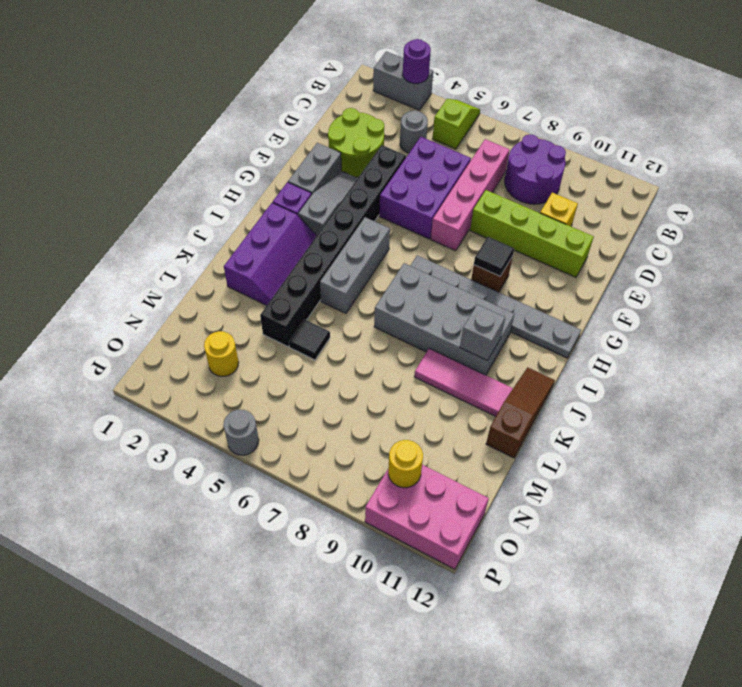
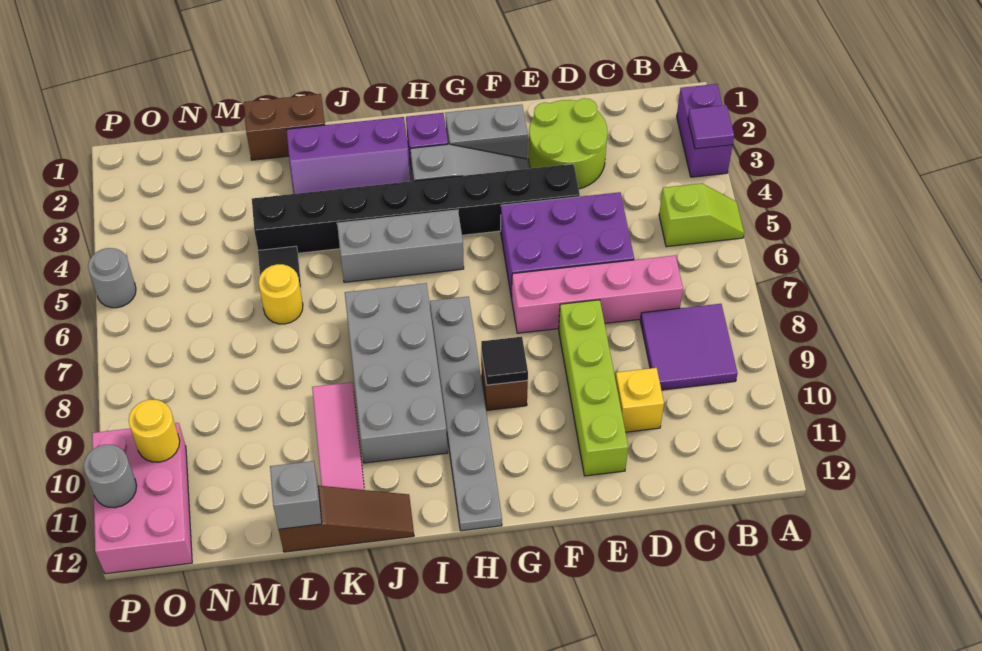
grey 1x2 brick [373,51,433,110] -> purple 1x2 brick [677,84,733,177]
purple 1x1 round brick [403,39,431,84] -> purple 1x1 tile [688,105,734,149]
purple 2x2 round brick [505,134,566,204] -> purple 2x2 tile [640,304,738,390]
grey 1x1 round brick [400,110,428,153] -> grey 1x1 round brick moved to [84,445,137,508]
grey 1x1 brick [460,304,505,361] -> grey 1x1 brick moved to [270,461,322,529]
none -> brown 1x2 brick [244,94,325,160]
yellow 1x1 round brick [204,331,238,376] -> yellow 1x1 round brick moved to [259,264,303,324]

